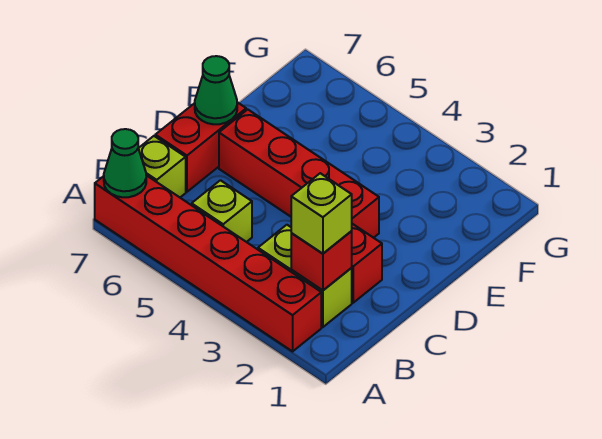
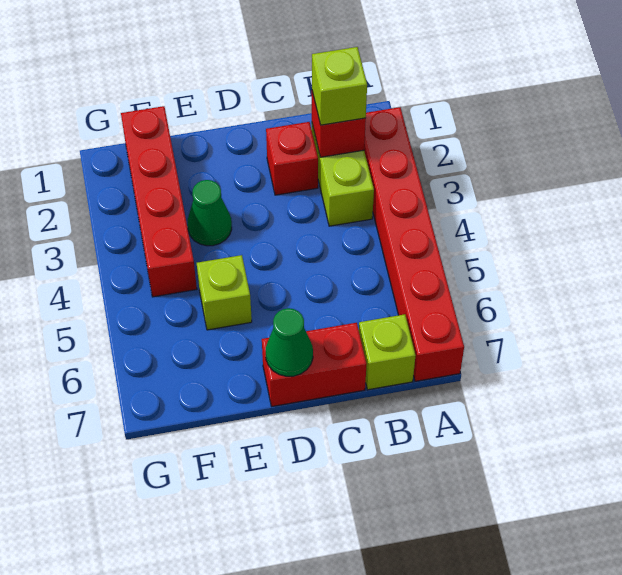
green 1x1 cone [104,129,146,197] -> green 1x1 cone moved to [188,180,232,246]
lime 1x1 brick [192,180,252,242] -> lime 1x1 brick moved to [197,255,252,330]
red 1x4 brick [219,110,379,238] -> red 1x4 brick moved to [121,106,197,297]

